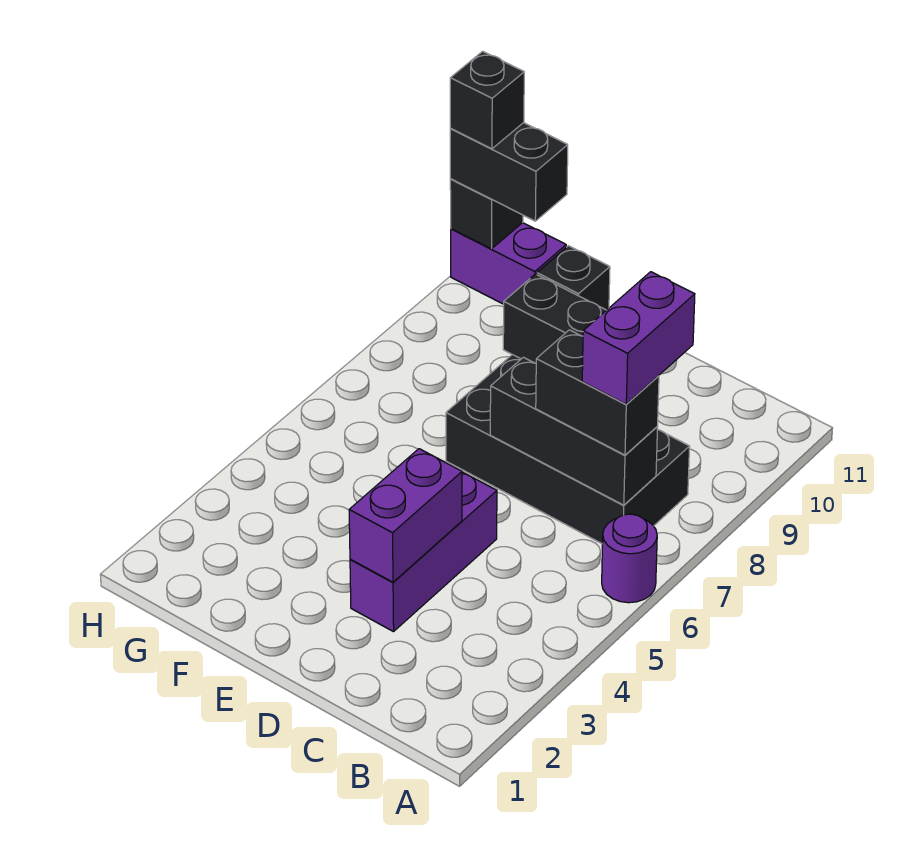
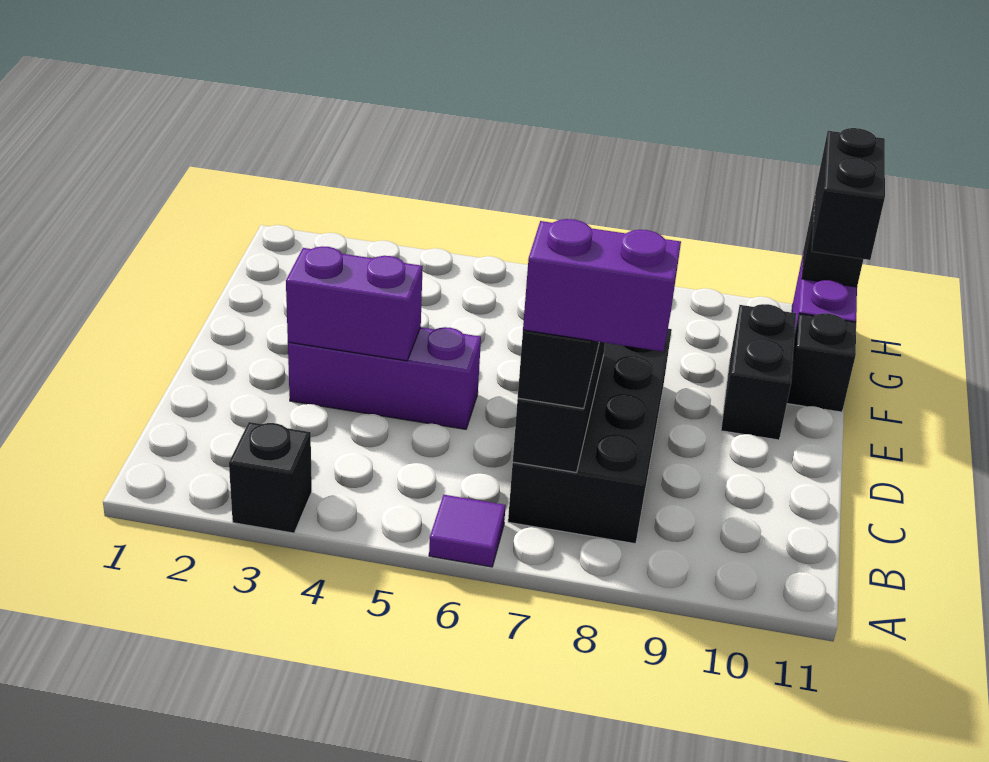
purple 1x1 round brick [602,514,657,603] -> purple 1x1 tile [429,495,506,567]
black 1x1 brick [450,51,524,149] -> black 1x1 brick moved to [229,422,312,533]

